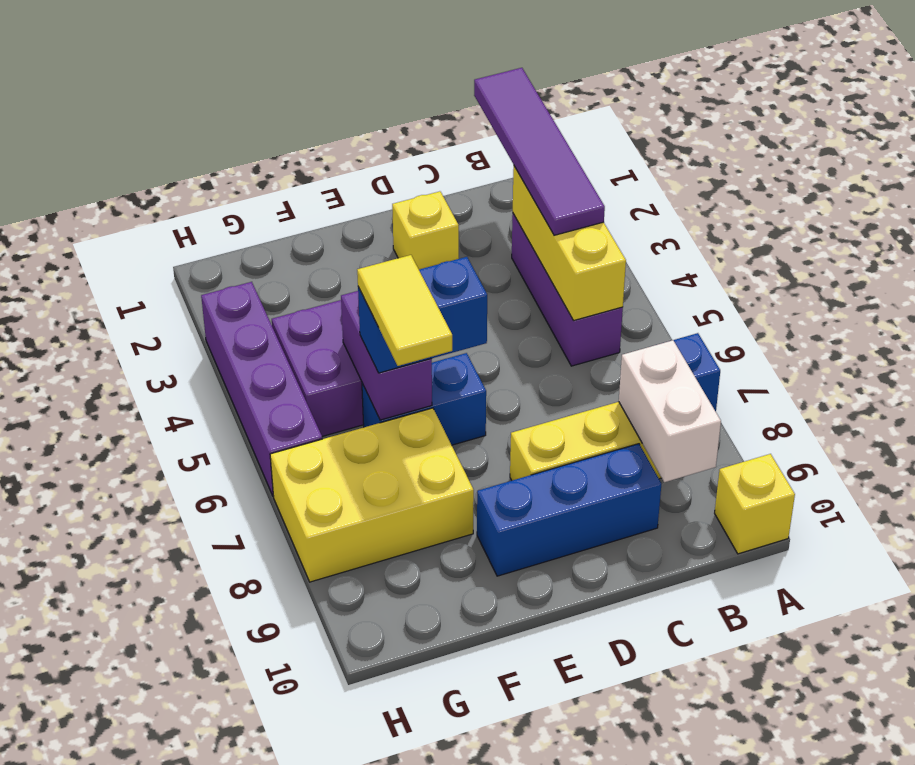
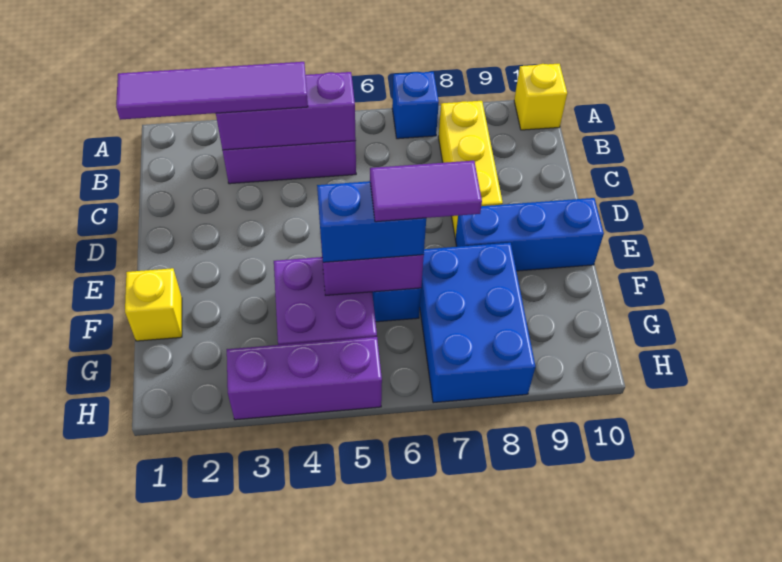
yellow 1x3 brick [513,166,626,320] -> purple 1x3 brick [216,72,356,150]
white 1x2 brick [619,340,721,482] -> none
blue 1x3 brick [477,444,661,576] -> blue 1x3 brick turned to [455,198,604,271]
yellow 1x1 brick [392,191,459,269] -> yellow 1x1 brick moved to [125,268,182,341]
blue 1x2 brick [358,257,487,373] -> blue 1x2 brick turned to [317,181,426,262]
yellow 1x2 tile [357,255,452,366] -> purple 1x2 tile [370,161,482,222]
yellow 2x3 brick [270,408,474,582] -> blue 2x3 brick [420,243,536,403]
purple 1x4 brick [201,282,322,495] -> purple 1x3 brick [227,337,382,420]

